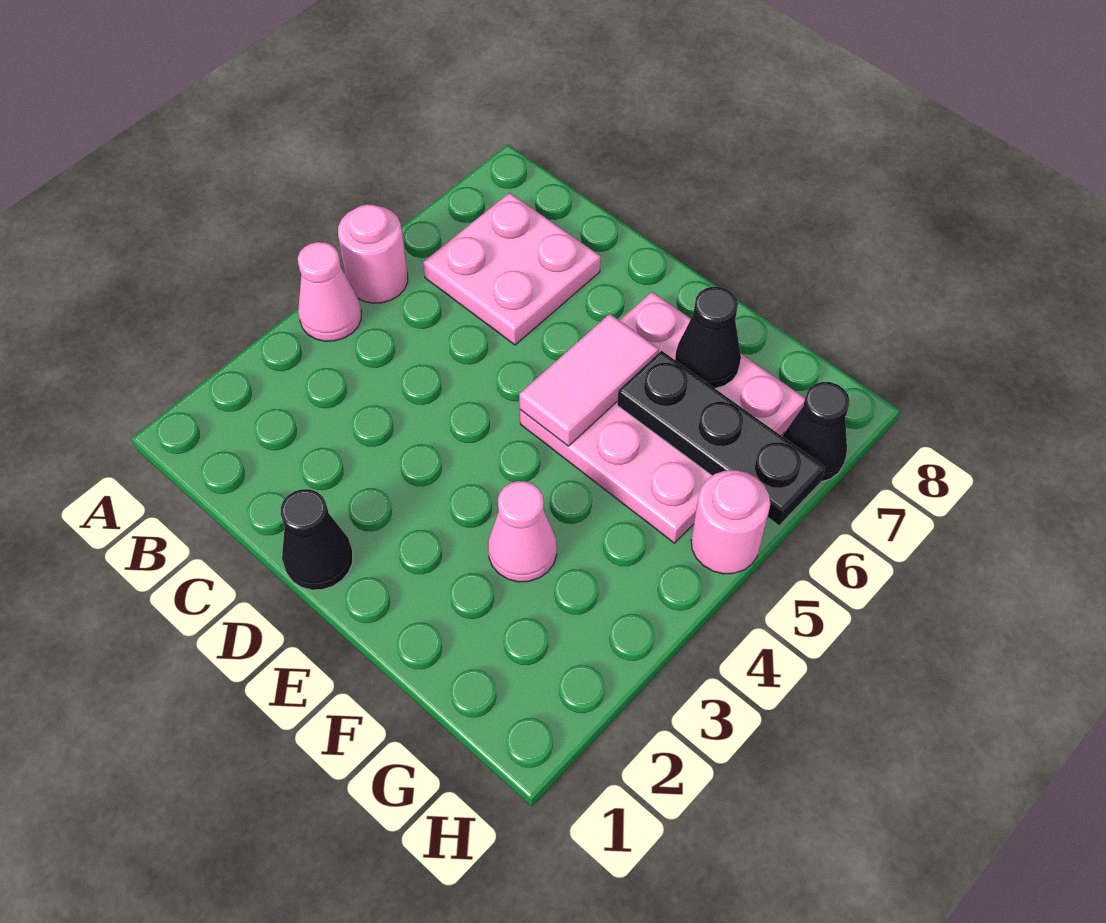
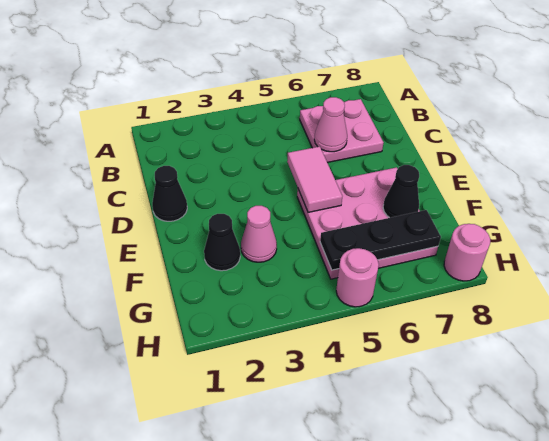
pink 1x1 cone [298,242,362,341] -> pink 1x1 cone moved to [314,97,347,152]
pink 1x1 round brick [338,204,408,303] -> pink 1x1 round brick moved to [444,224,490,281]
pink 1x2 tile [519,314,659,446] -> pink 1x2 tile turned to [287,146,342,212]
black 1x3 plate [617,351,825,525] -> black 1x3 plate turned to [320,210,441,270]
black 1x1 cone [782,382,850,482] -> black 1x1 cone moved to [204,214,240,271]

